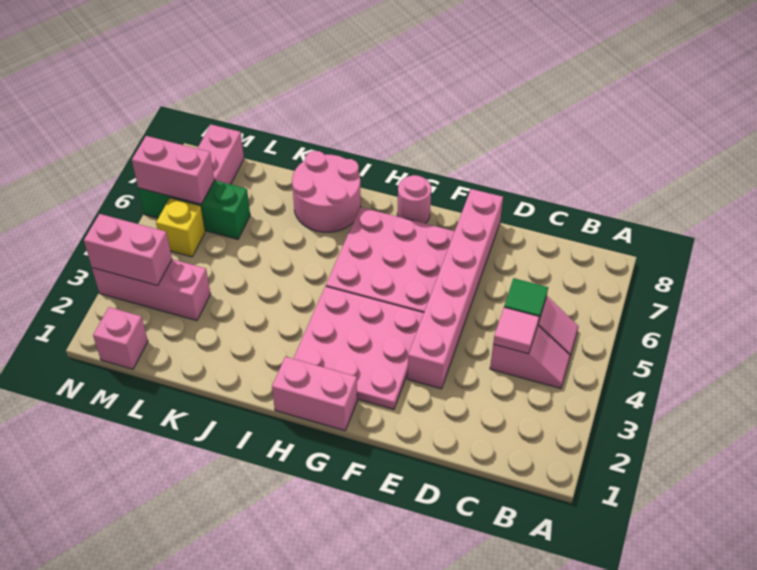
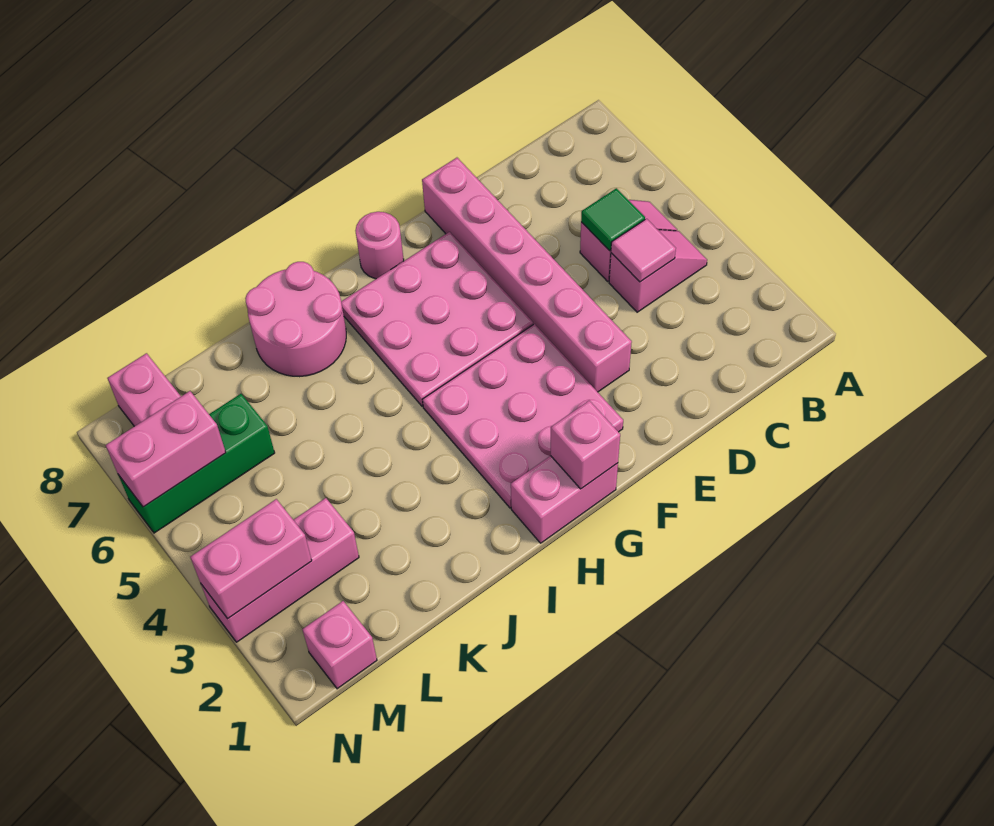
none -> pink 1x1 brick [551,401,620,489]
yellow 1x1 brick [156,198,205,257] -> none

